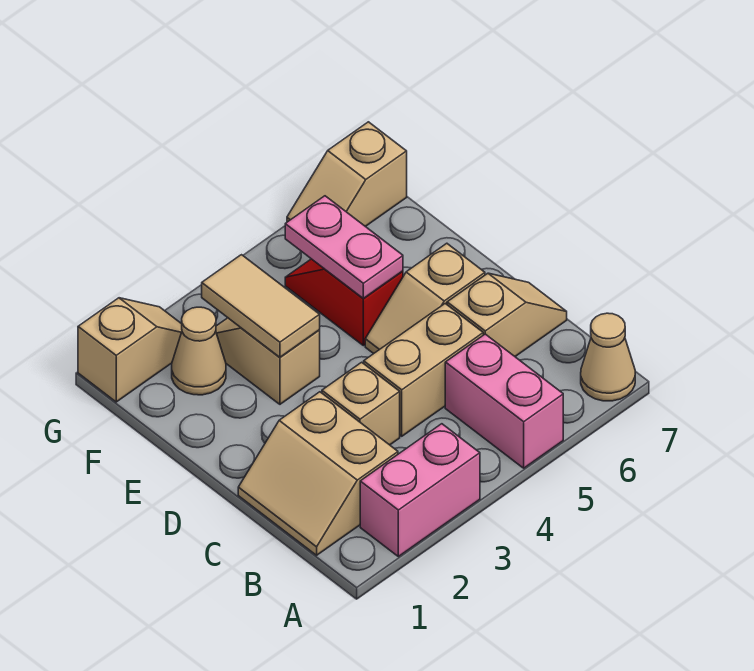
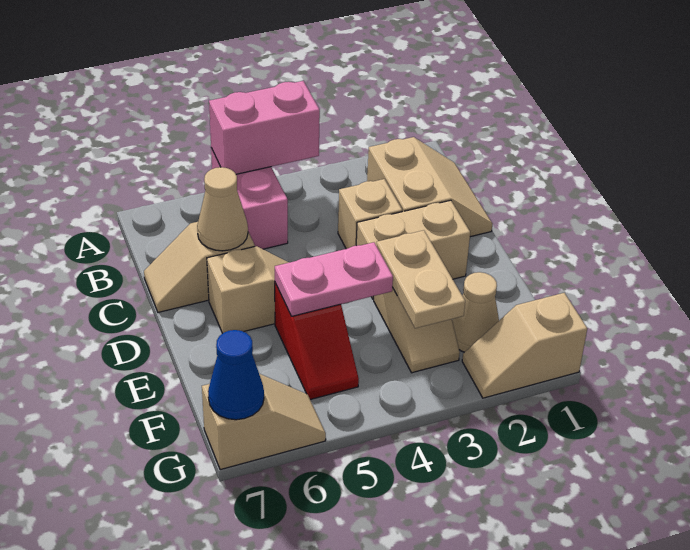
pink 1x2 brick [360,424,480,557] -> pink 1x2 brick moved to [209,81,320,174]
tan 1x1 cone [581,313,635,401] -> tan 1x1 cone moved to [197,167,248,251]
tan 1x2 brick [364,304,483,436] -> tan 1x2 brick moved to [356,200,470,299]
tan 1x2 tile [202,255,320,357] -> tan 1x2 plate [377,230,465,328]
pink 1x2 plate [285,196,403,298] -> pink 1x2 plate turned to [275,242,393,316]
none -> blue 1x1 cone [208,330,264,420]

